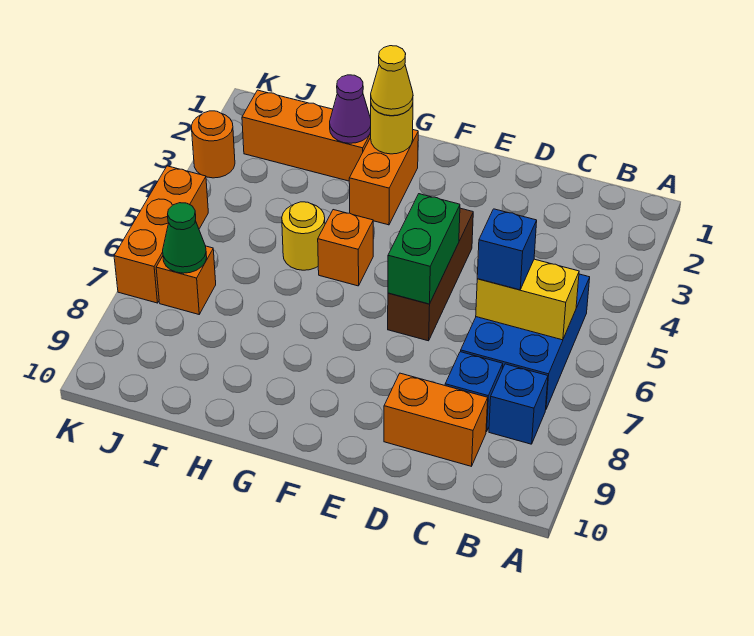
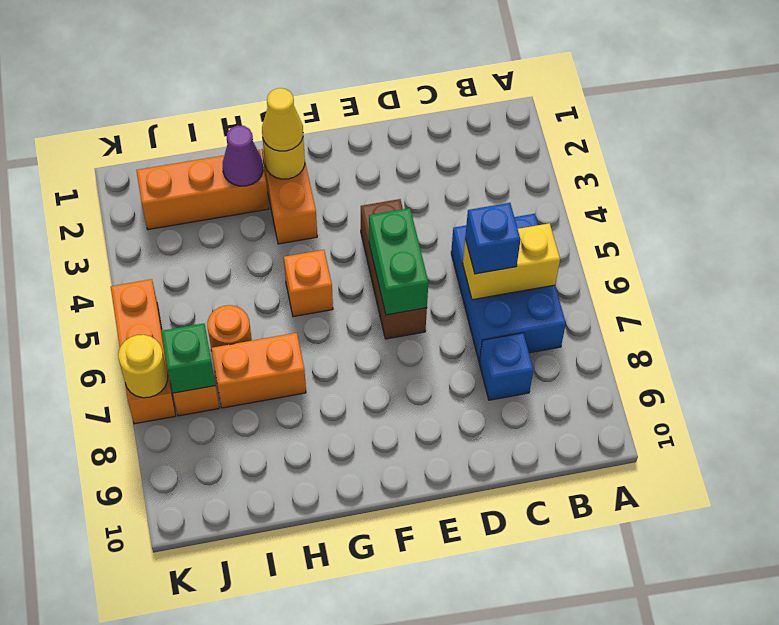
blue 1x1 brick [489,364,548,444] -> none
orange 1x2 brick [384,373,488,466] -> orange 1x2 brick moved to [211,333,306,408]
yellow 1x1 round brick [282,202,325,270] -> yellow 1x1 round brick moved to [118,335,168,398]
green 1x1 cone [163,203,207,273] -> green 1x1 brick [161,323,215,393]
orange 1x1 round brick [191,111,235,178] -> orange 1x1 round brick moved to [207,305,252,348]

